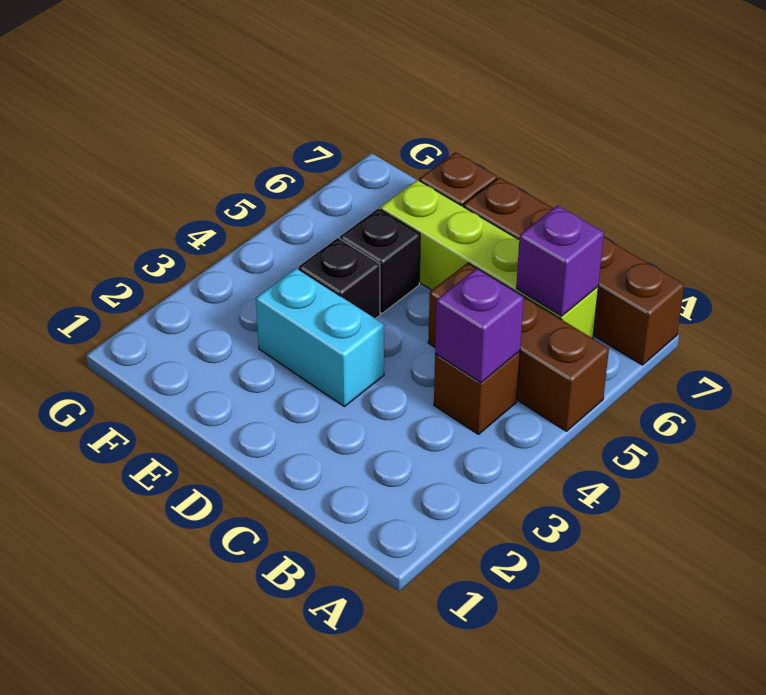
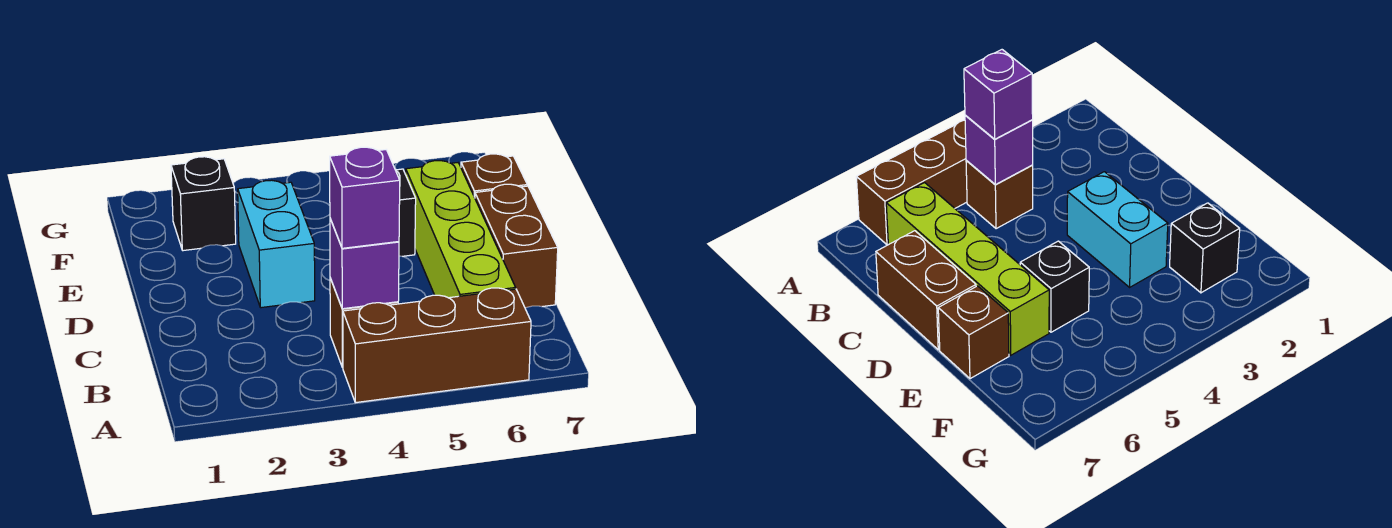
brown 1x3 brick [428,263,609,431] -> brown 1x3 brick turned to [343,288,531,403]
brown 1x4 brick [463,177,684,365] -> brown 1x2 brick [475,184,558,308]
purple 1x1 brick [516,206,604,316] -> purple 1x1 brick moved to [330,147,400,248]
black 1x1 brick [299,238,380,319] -> black 1x1 brick moved to [171,157,236,251]

